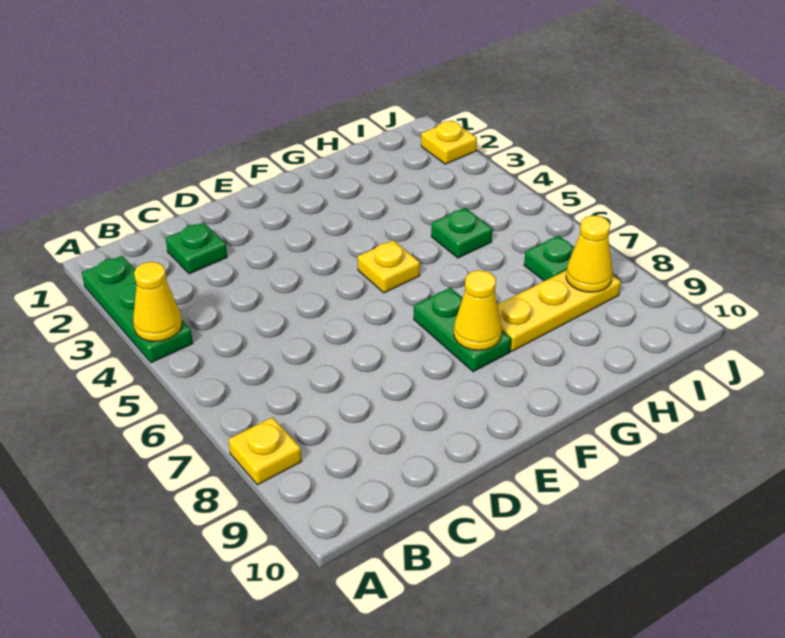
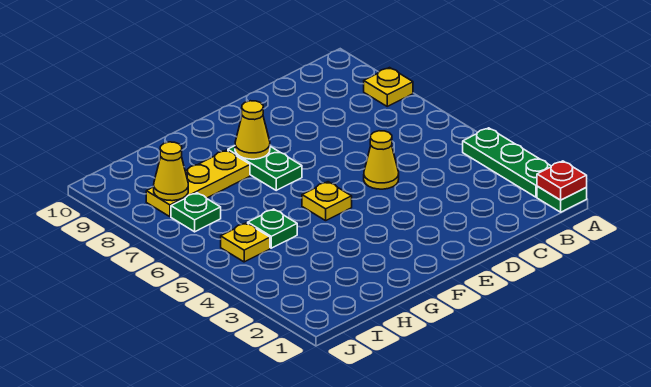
none -> red 1x1 plate [537,161,587,200]
yellow 1x1 cone [133,262,182,341] -> yellow 1x1 cone moved to [364,131,399,189]
green 1x1 plate [166,222,227,274] -> green 1x1 plate moved to [537,186,587,212]
yellow 1x1 plate [421,120,477,164] -> yellow 1x1 plate moved to [221,223,270,262]

